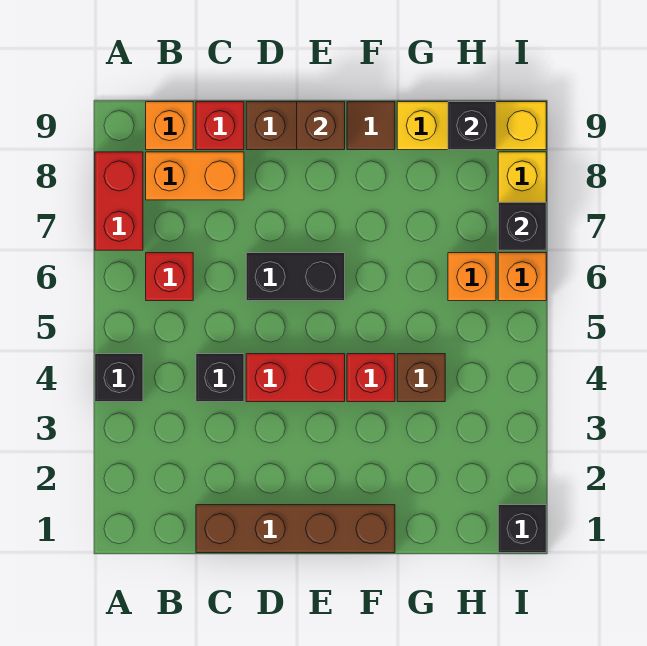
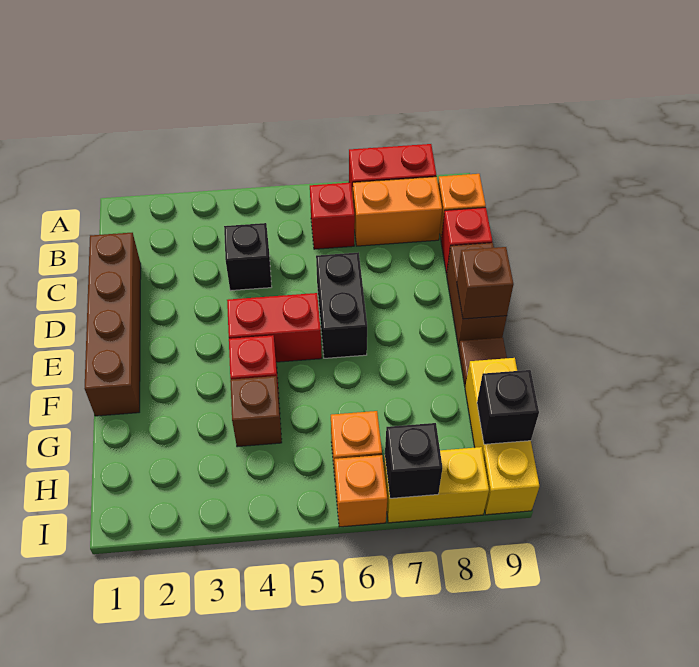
black 1x1 brick [95,354,143,402] -> none
orange 1x2 brick [146,152,244,200] -> orange 1x2 brick turned to [353,177,442,246]
red 1x2 brick [246,354,345,402] -> red 1x2 brick turned to [227,293,322,362]
black 1x1 brick [498,505,546,553] -> none

